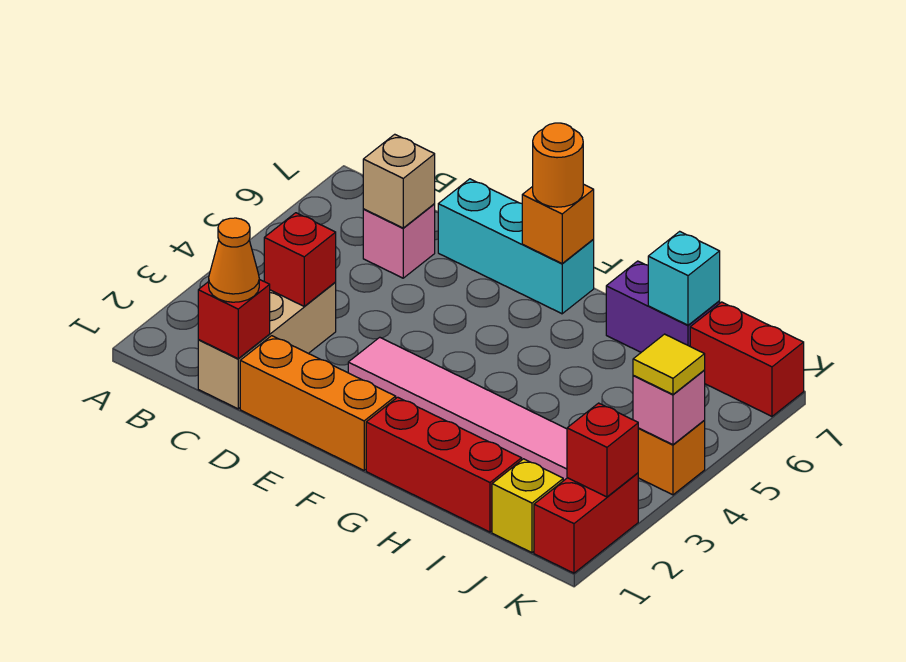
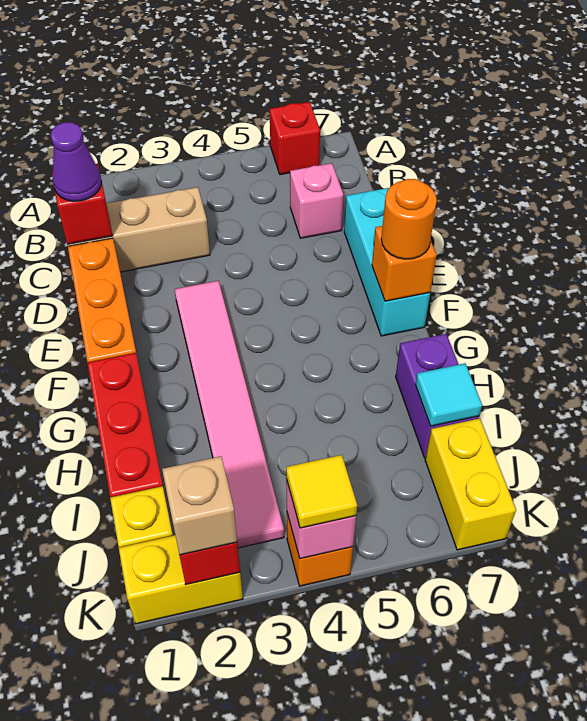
orange 1x1 cone [209,218,259,302] -> purple 1x1 cone [51,122,101,201]
red 1x1 brick [264,213,336,306] -> red 1x1 brick moved to [270,102,320,175]
tan 1x1 brick [363,134,435,228] -> tan 1x1 brick moved to [162,456,237,555]
cyan 1x1 brick [648,231,720,325] -> cyan 1x1 tile [415,363,482,426]
red 1x2 brick [690,302,804,416] -> yellow 1x2 brick [425,418,516,550]
red 1x2 brick [534,473,638,573] -> yellow 1x2 brick [119,535,243,624]

